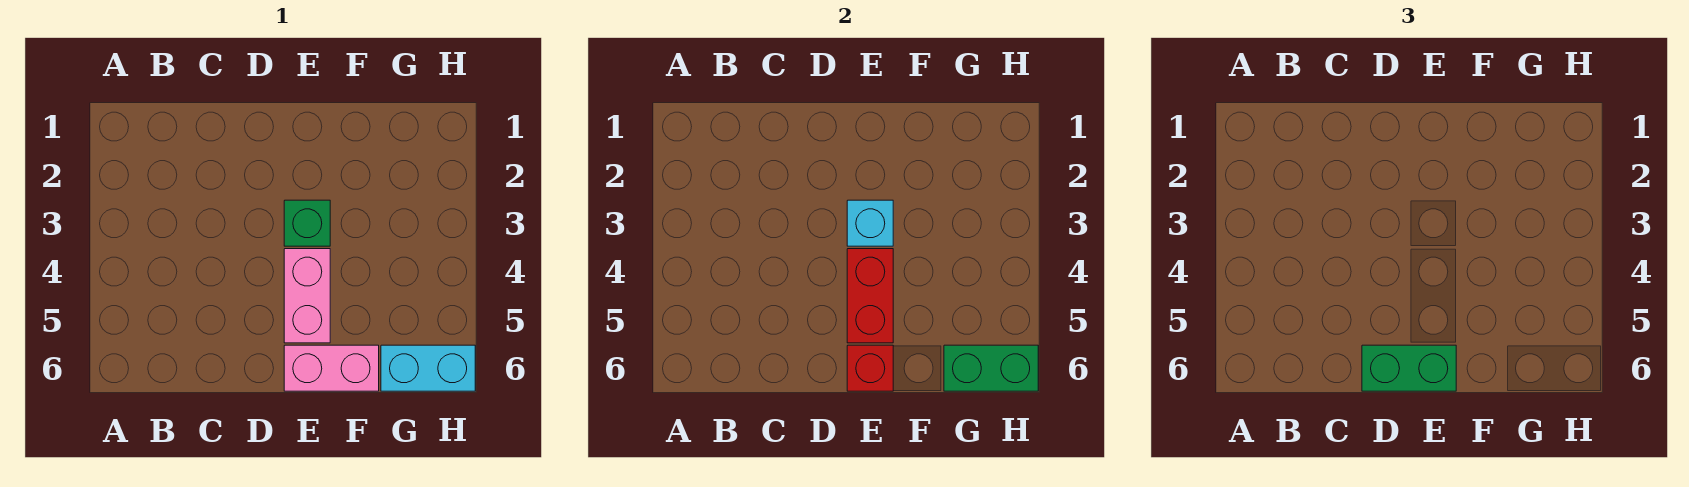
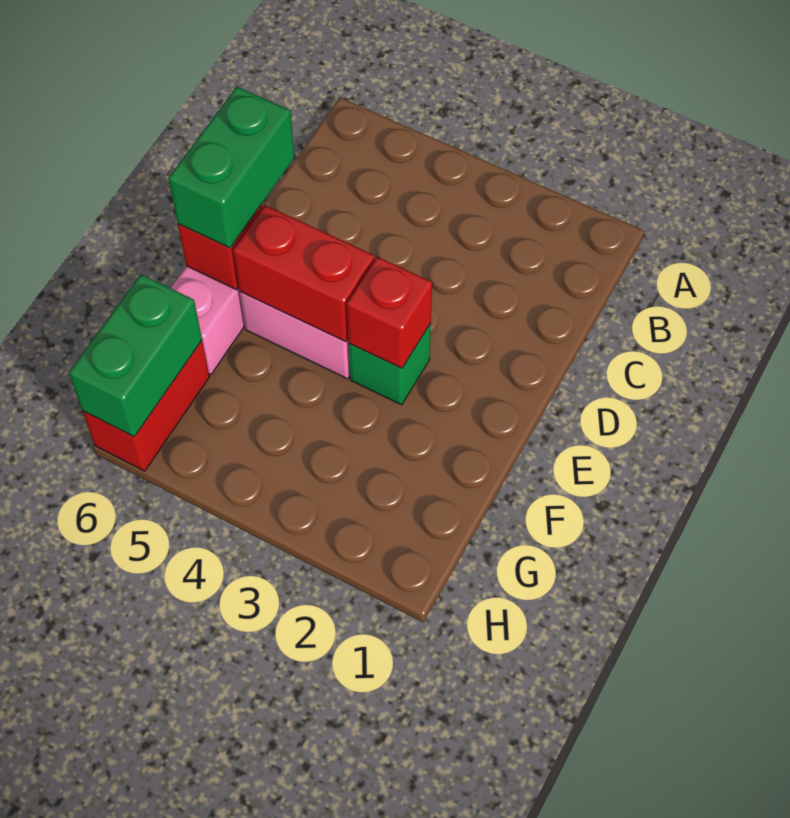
cyan 1x1 brick [847,200,893,246] -> red 1x1 brick [347,257,432,368]
cyan 1x2 brick [381,345,475,391] -> red 1x2 brick [83,341,210,471]

